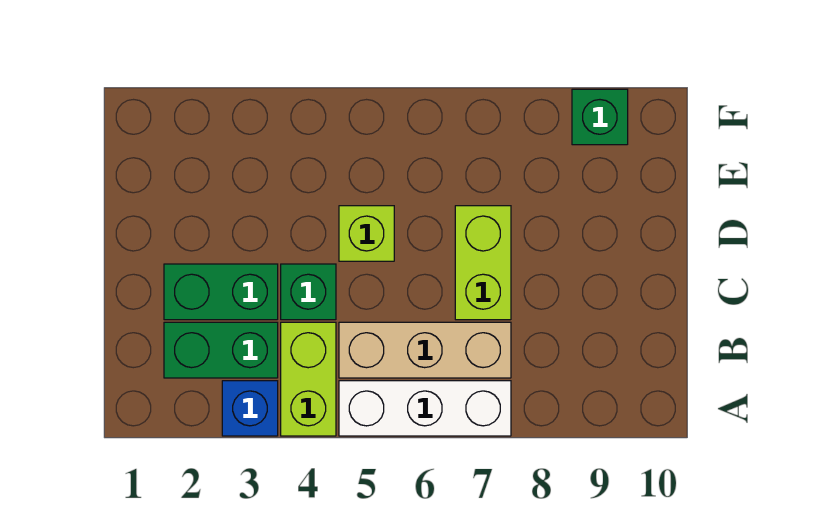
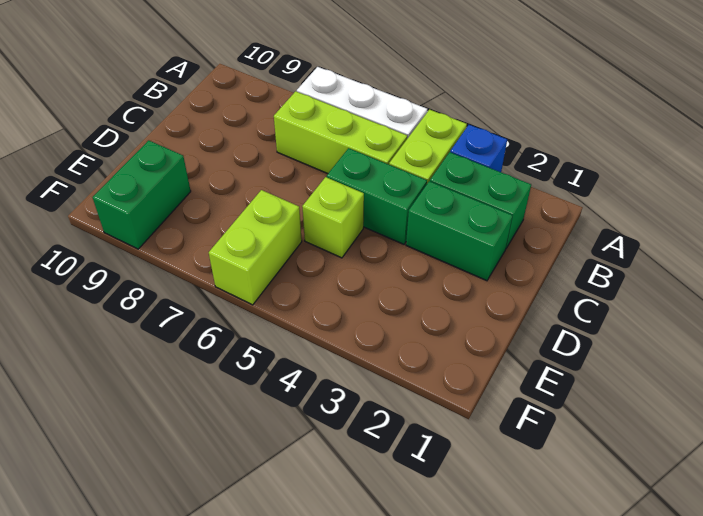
tan 1x3 brick [339,322,511,378] -> lime 1x3 brick [274,91,407,174]
green 1x1 brick [281,264,336,320] -> green 1x2 brick [327,148,427,244]
lime 1x2 brick [455,206,511,320] -> lime 1x2 brick moved to [209,190,302,305]
green 1x1 brick [572,89,628,145] -> green 1x2 brick [93,140,191,249]

